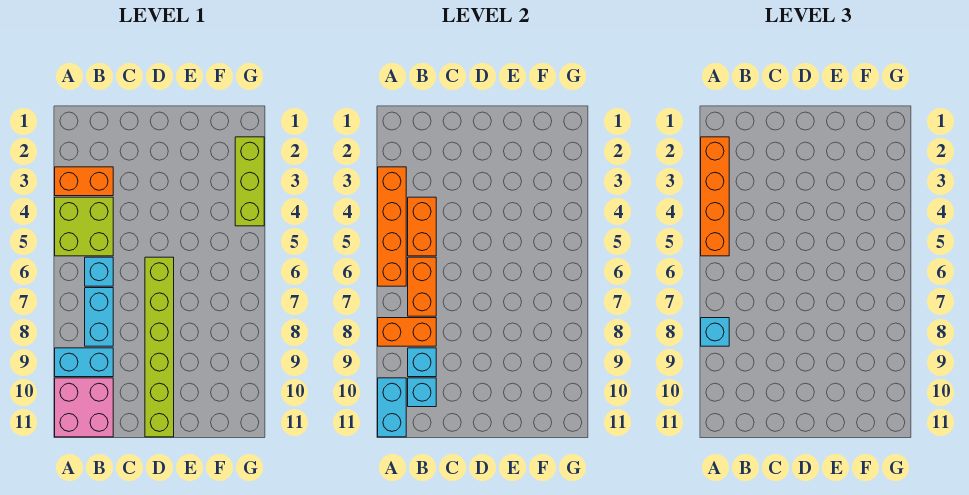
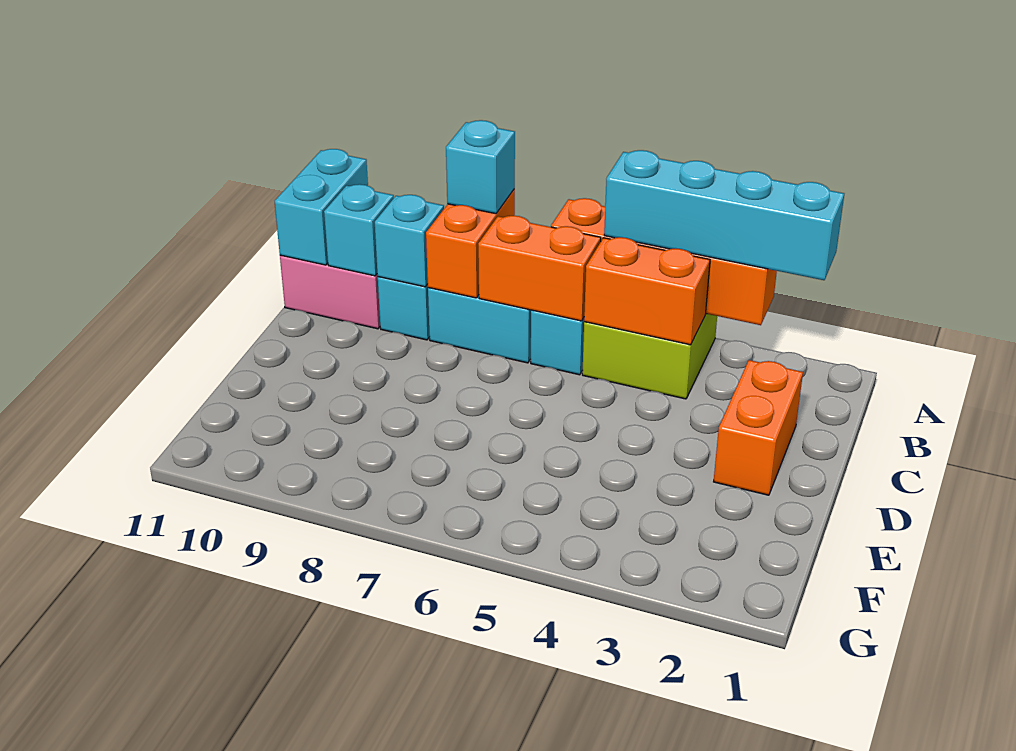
orange 1x4 brick [701,137,729,256] -> cyan 1x4 brick [604,150,844,280]
orange 1x2 brick [55,167,113,196] -> orange 1x2 brick moved to [714,360,803,495]
cyan 1x2 brick [378,378,406,437] -> cyan 1x2 brick turned to [275,149,368,265]
lime 1x6 brick [145,257,174,437] -> none
lime 1x3 brick [235,137,264,226] -> none

